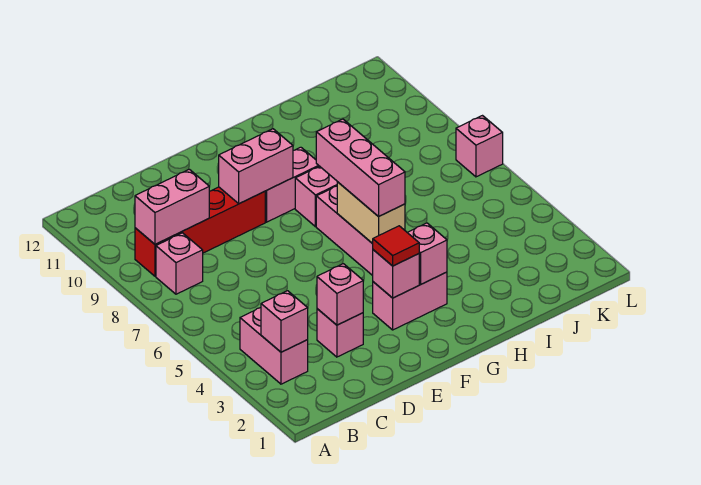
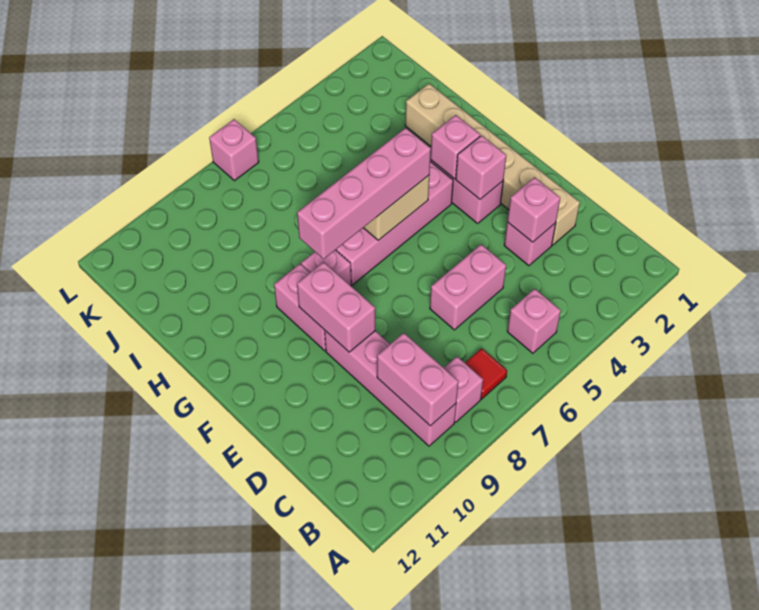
pink 1x2 brick [240,308,308,384] -> pink 1x2 brick moved to [430,244,506,330]
pink 1x1 brick [261,291,308,352] -> pink 1x1 brick moved to [507,289,561,353]
red 1x4 brick [135,187,265,276] -> pink 1x4 brick [325,331,456,446]
none -> tan 1x6 brick [405,84,580,245]
red 1x1 tile [373,226,419,266] -> red 1x1 tile moved to [465,348,507,399]
pink 1x3 brick [316,119,405,217] -> pink 1x4 brick [297,128,431,259]

